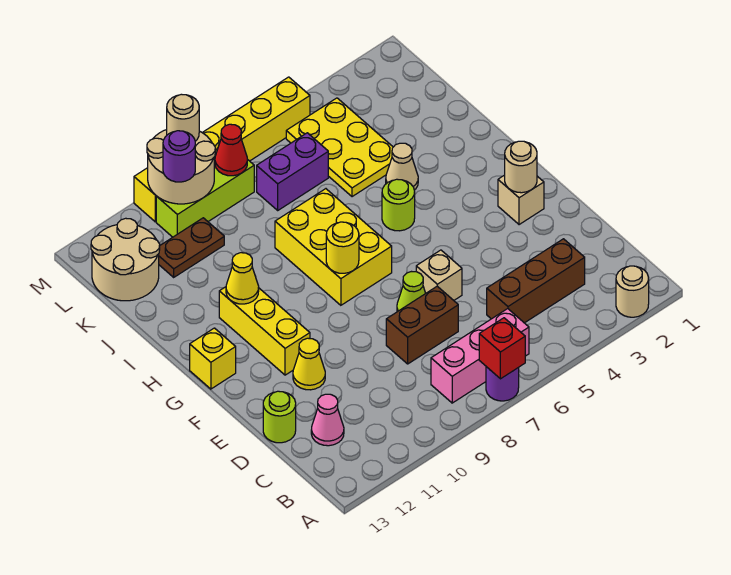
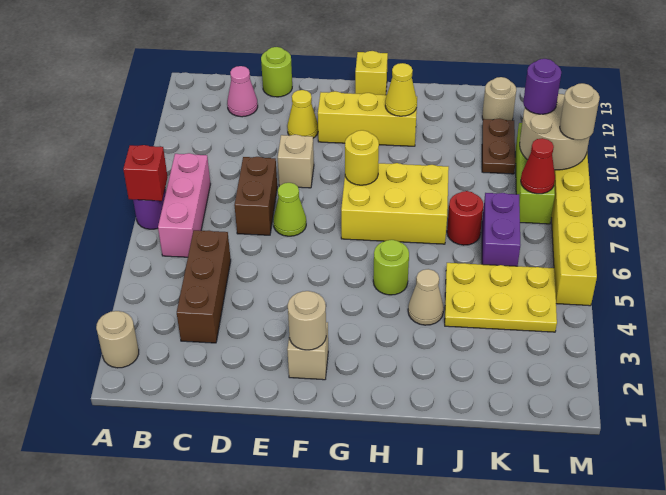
tan 1x1 brick [416,250,462,300] -> tan 1x1 brick moved to [278,135,314,188]
none -> red 1x1 round brick [447,191,483,245]
tan 2x2 round brick [91,218,160,301] -> tan 1x1 round brick [482,77,516,120]

